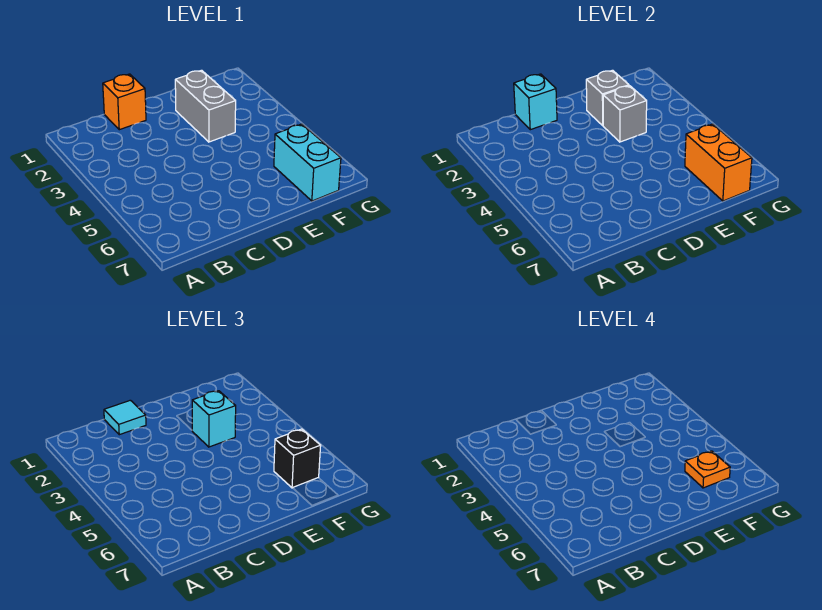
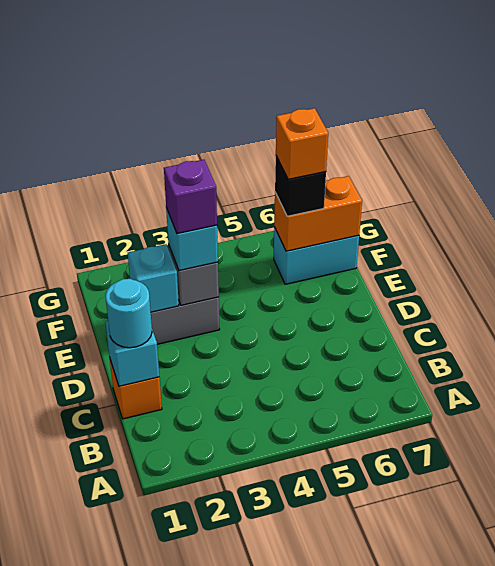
cyan 1x1 tile [104,400,146,435] -> cyan 1x1 round brick [105,279,152,348]
grey 1x1 brick [586,70,629,125] -> cyan 1x1 brick [128,244,179,312]
none -> purple 1x1 brick [164,160,217,234]
orange 1x1 plate [685,451,730,488] -> orange 1x1 brick [276,108,328,179]

